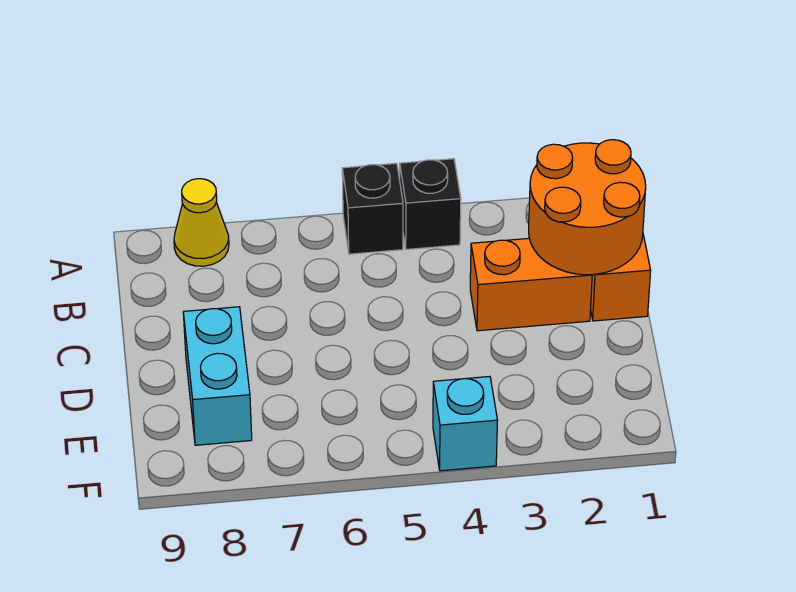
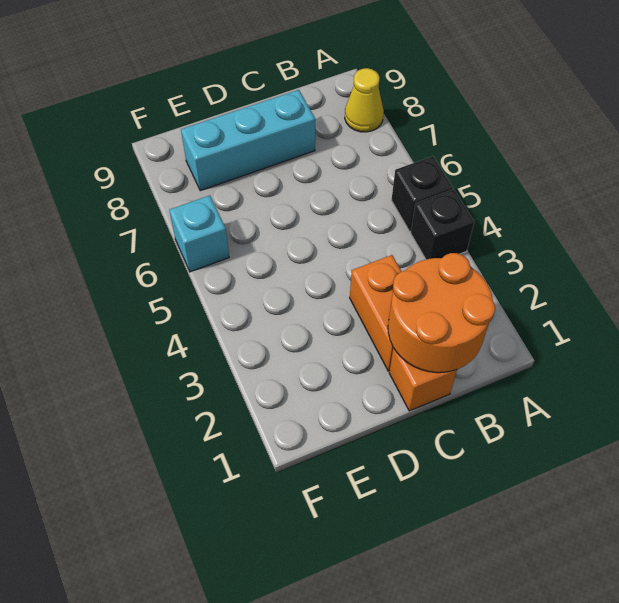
cyan 1x2 brick [183,307,252,445] -> cyan 1x3 brick [181,90,315,191]
cyan 1x1 brick [433,377,497,471] -> cyan 1x1 brick moved to [169,195,229,272]

